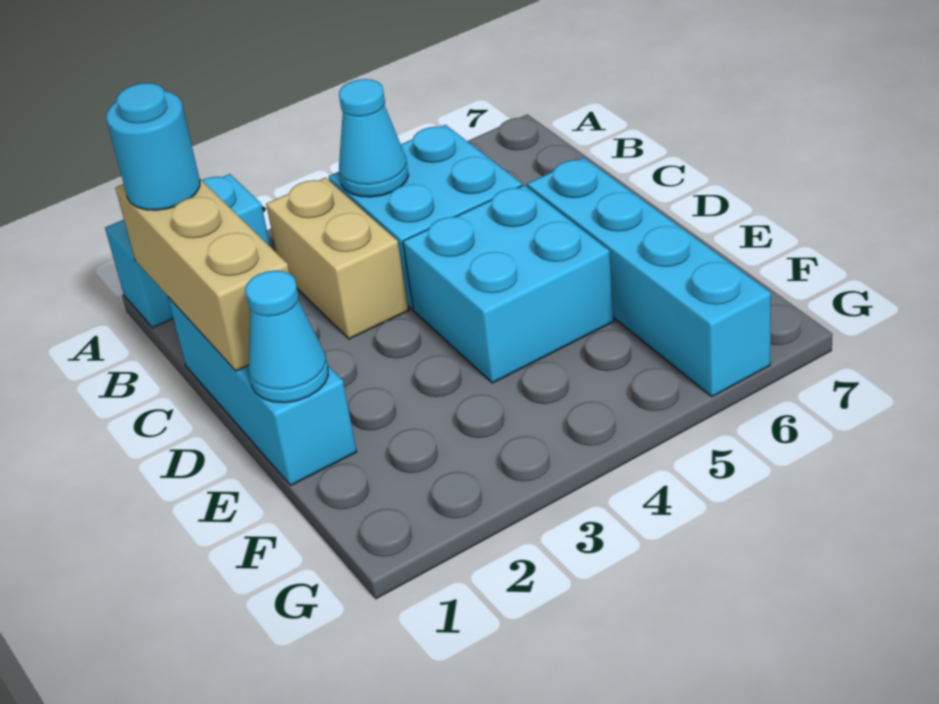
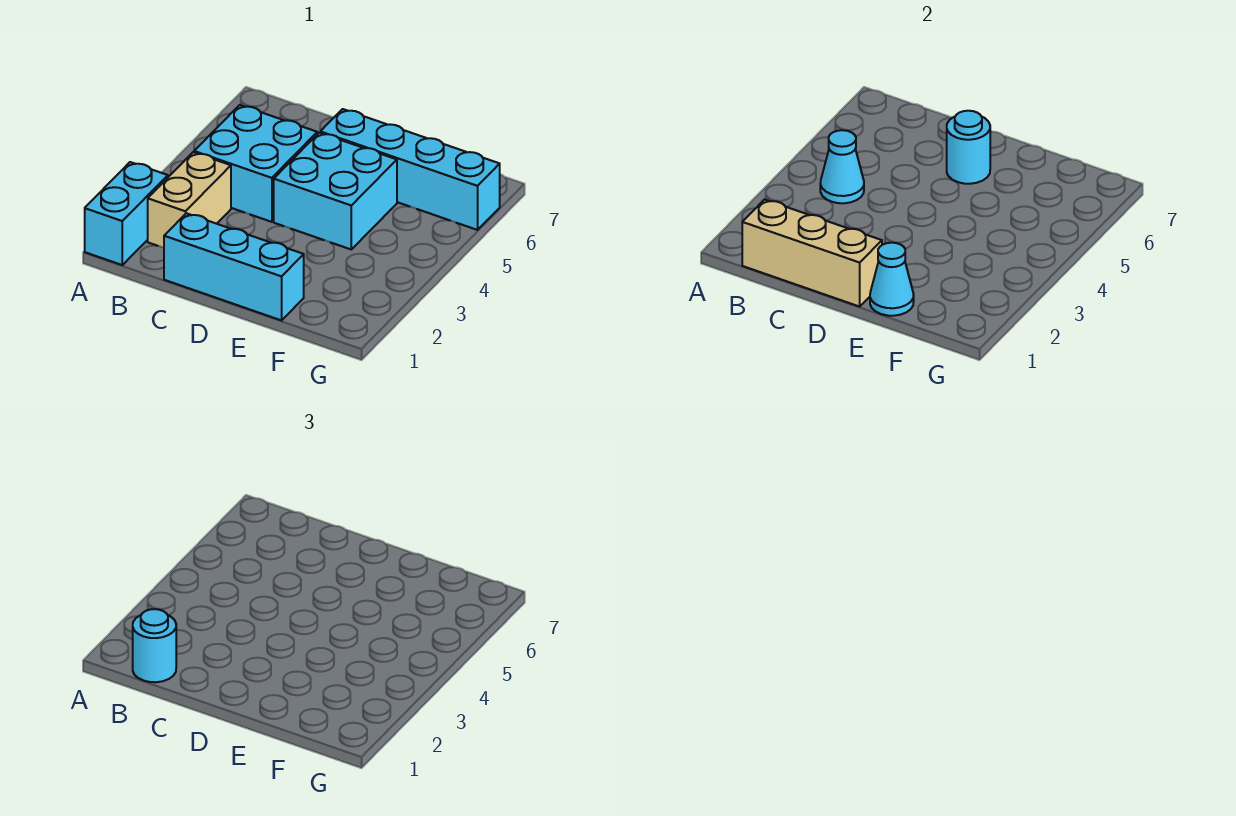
tan 1x2 brick [266,178,409,339] -> tan 1x2 brick turned to [148,152,231,248]
none -> cyan 1x1 round brick [947,111,990,184]

